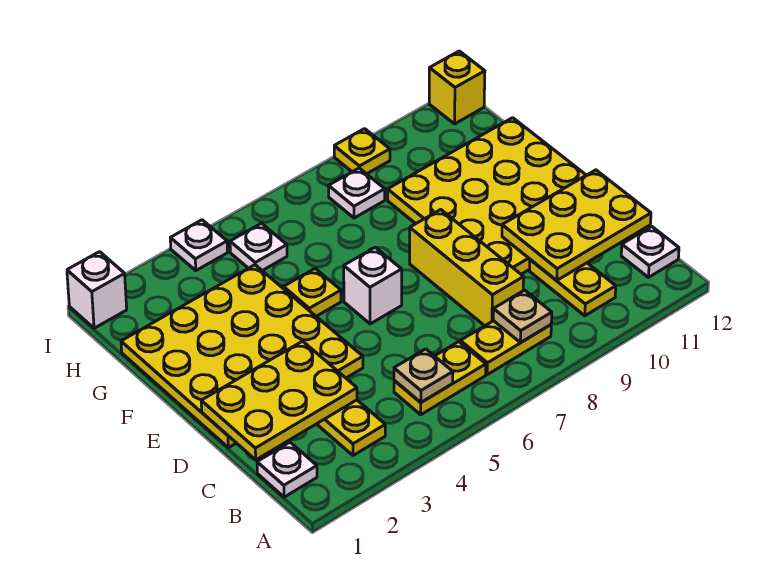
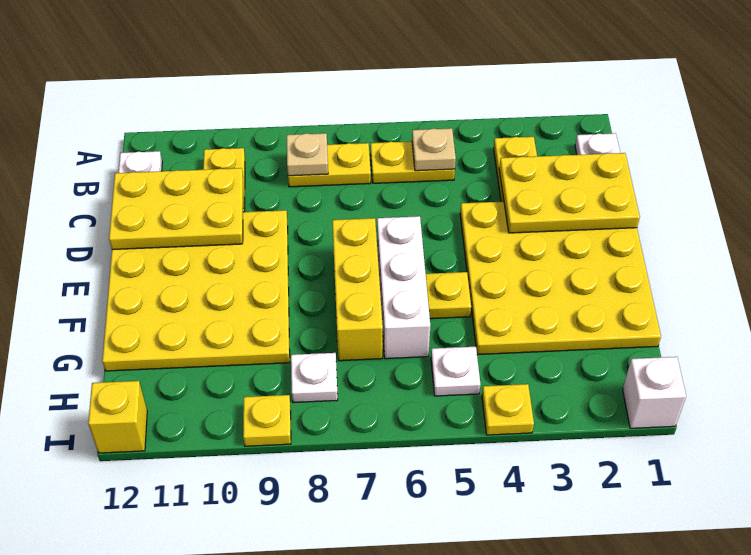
yellow 1x3 brick [410,210,524,326] -> yellow 1x3 brick moved to [332,218,383,361]
white 1x1 brick [344,247,402,324] -> white 1x3 brick [377,216,430,359]
white 1x1 plate [170,220,228,270] -> yellow 1x1 plate [482,384,534,435]

